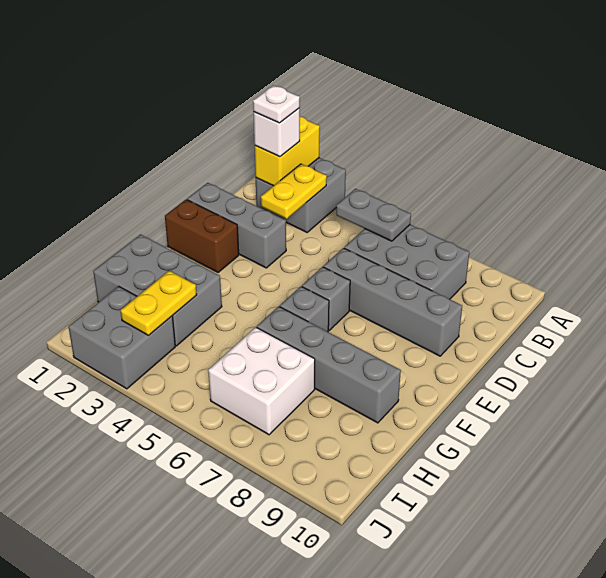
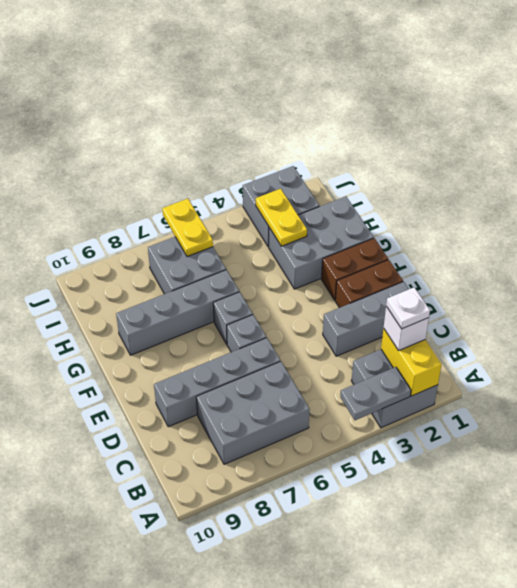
yellow 1x2 plate [261,164,327,219] -> yellow 1x2 plate moved to [162,199,213,257]
grey 1x2 plate [336,189,411,241] -> grey 1x2 plate moved to [340,367,411,420]
none -> brown 1x2 brick [321,238,388,300]
white 2x2 brick [208,327,315,435] -> grey 2x2 brick [148,237,226,294]

